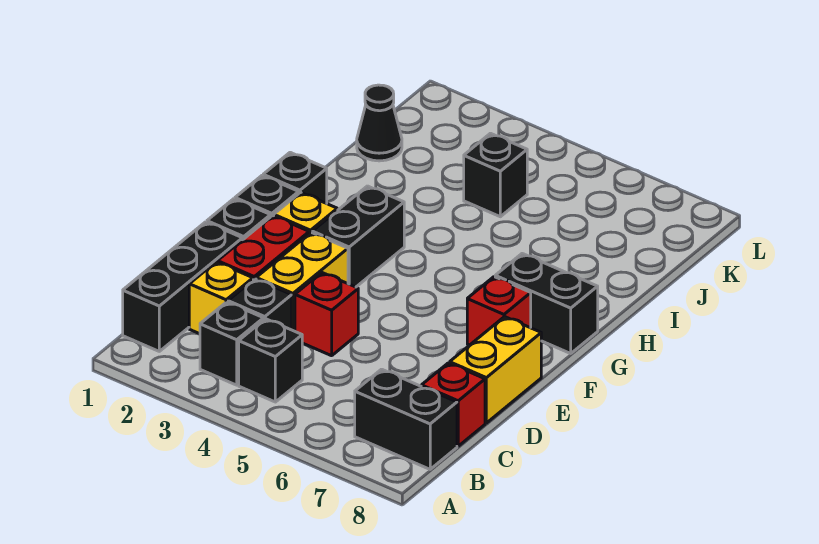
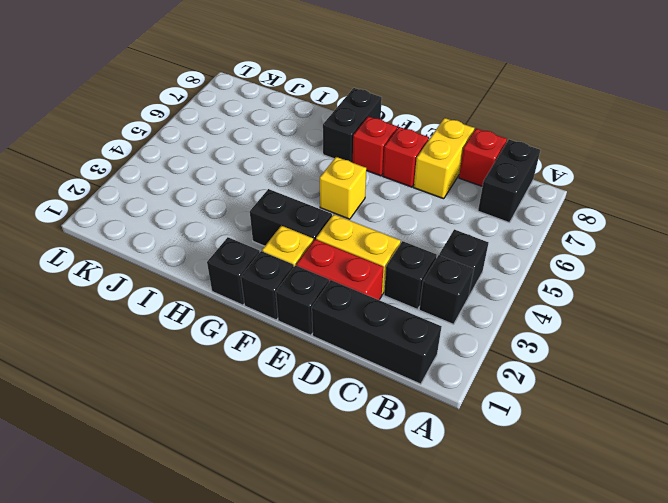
yellow 1x1 brick [189,262,253,334] -> yellow 1x1 brick moved to [320,157,366,219]
red 1x1 brick [295,272,358,356] -> red 1x1 brick moved to [383,127,429,187]
yellow 1x2 brick [450,317,541,423] -> yellow 1x2 brick turned to [414,118,474,199]
black 1x1 cone [357,85,402,161] -> none
black 1x1 brick [464,133,527,217] -> none

